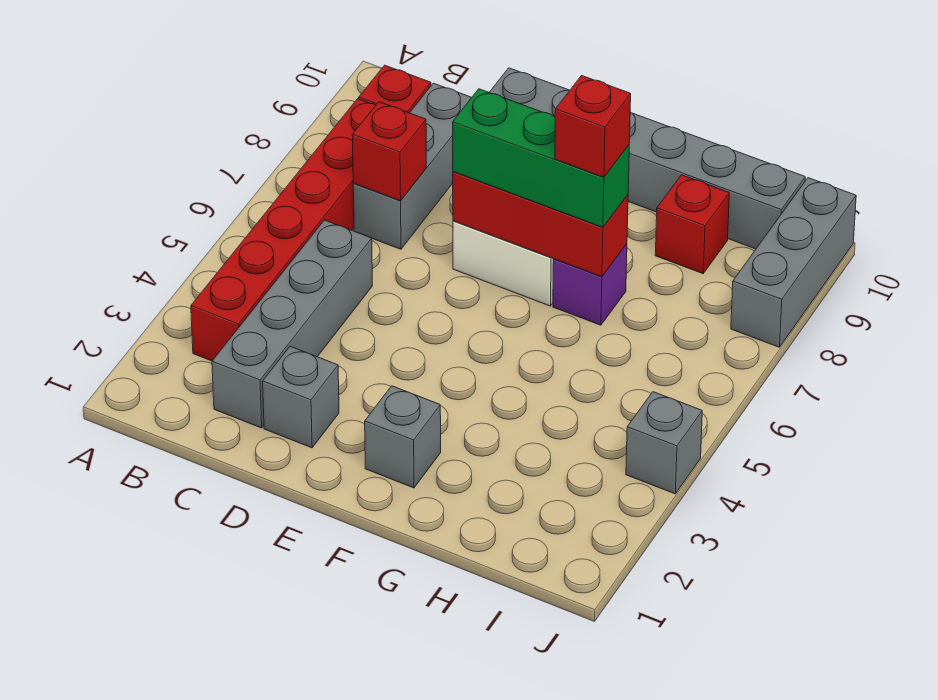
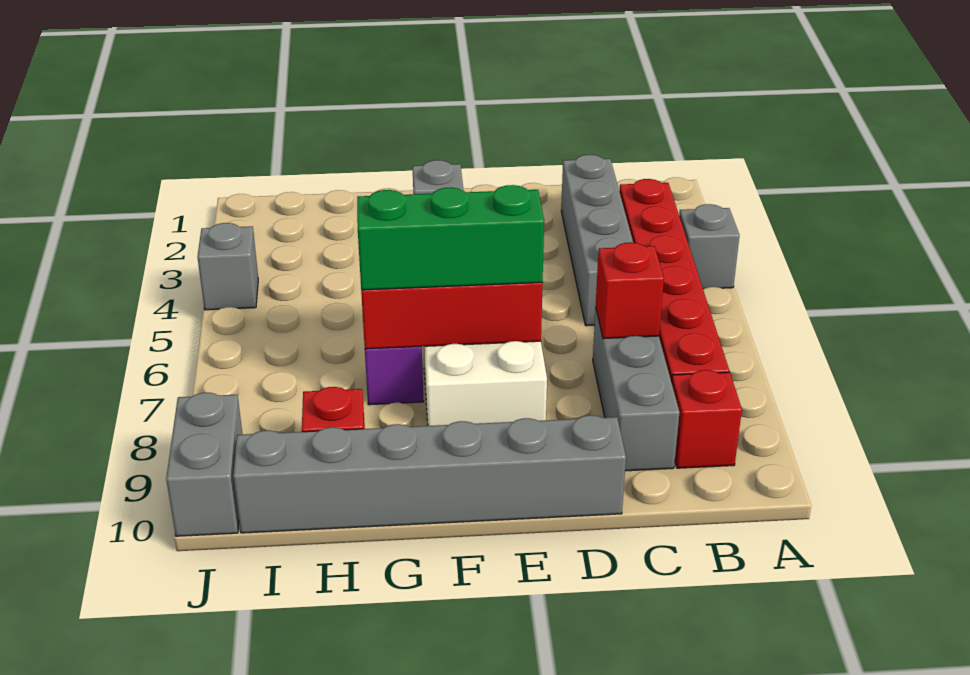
grey 1x1 brick [263,346,339,448] -> grey 1x1 brick moved to [679,204,740,289]
red 1x1 brick [555,76,631,177] -> none
grey 1x3 brick [731,178,856,347] -> grey 1x2 brick [166,393,243,536]

